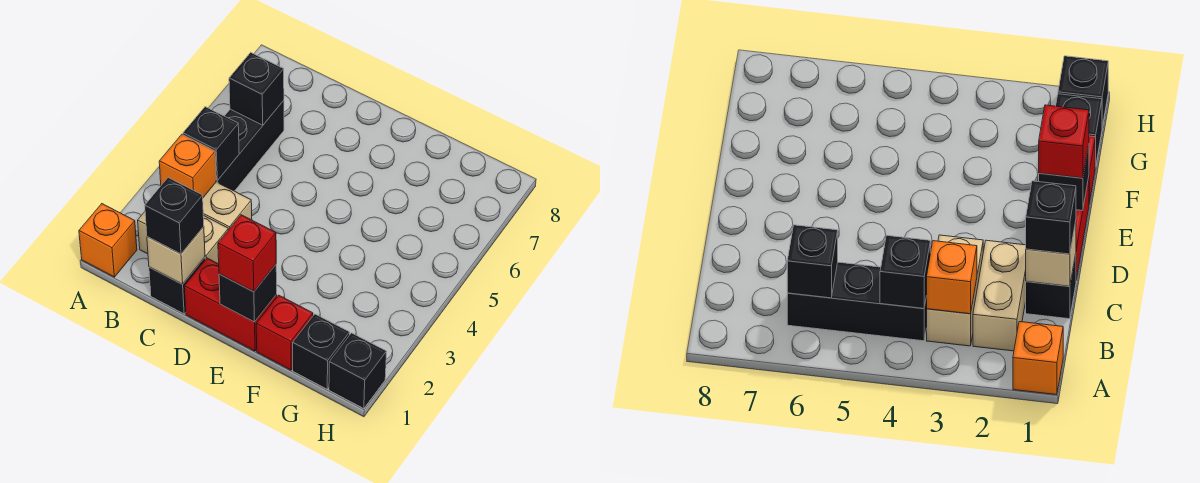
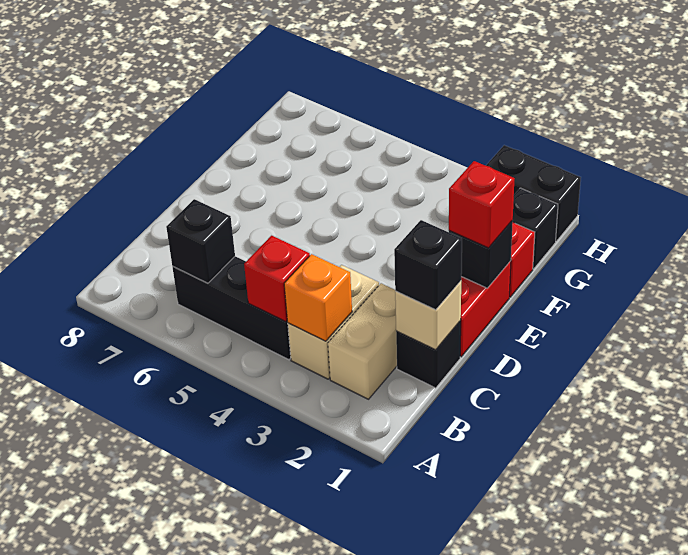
orange 1x1 brick [79,204,137,277] -> none
black 1x1 brick [183,107,239,180] -> red 1x1 brick [244,236,310,322]
black 1x1 brick [329,333,386,409] -> black 1x2 brick [486,145,581,241]

